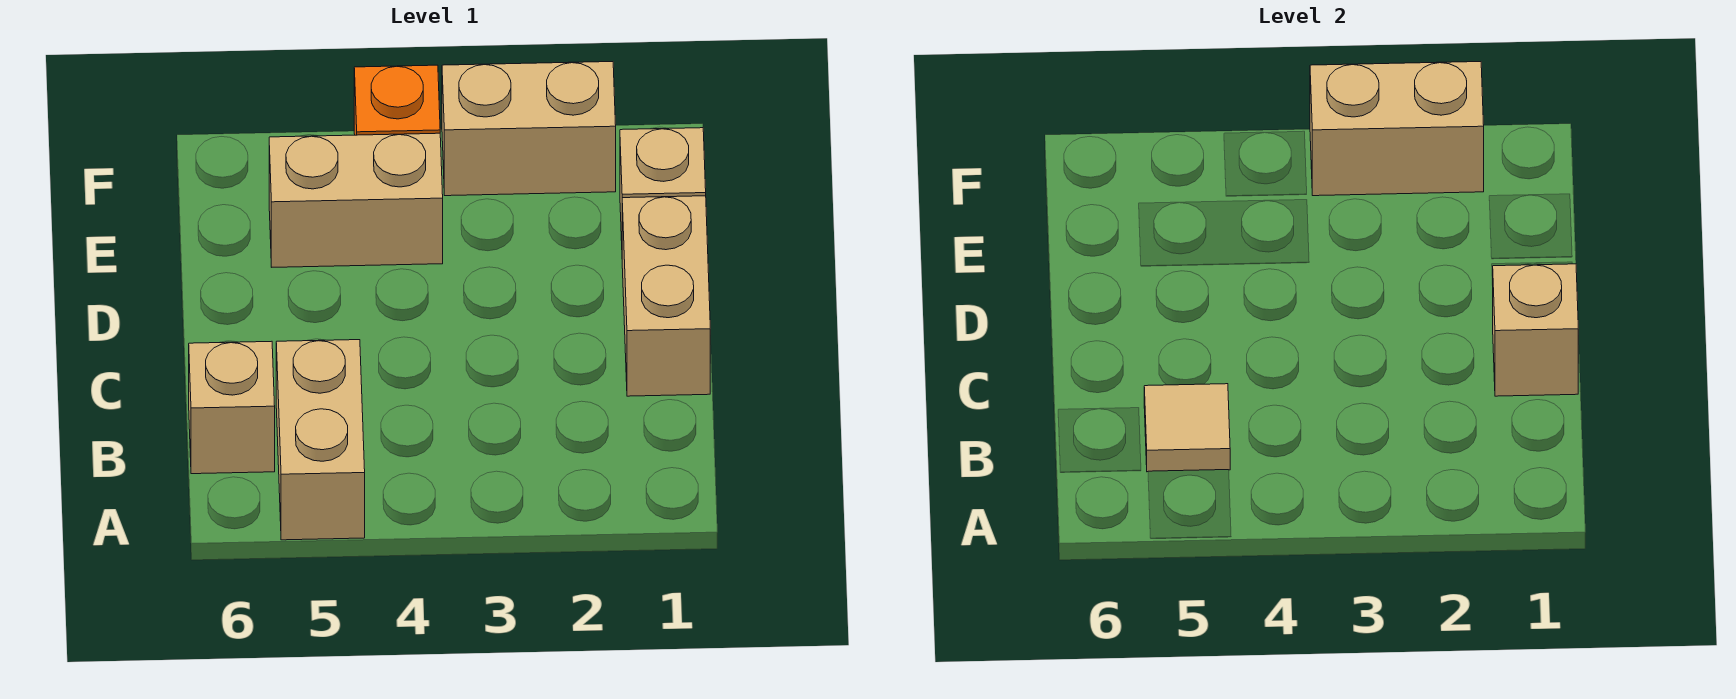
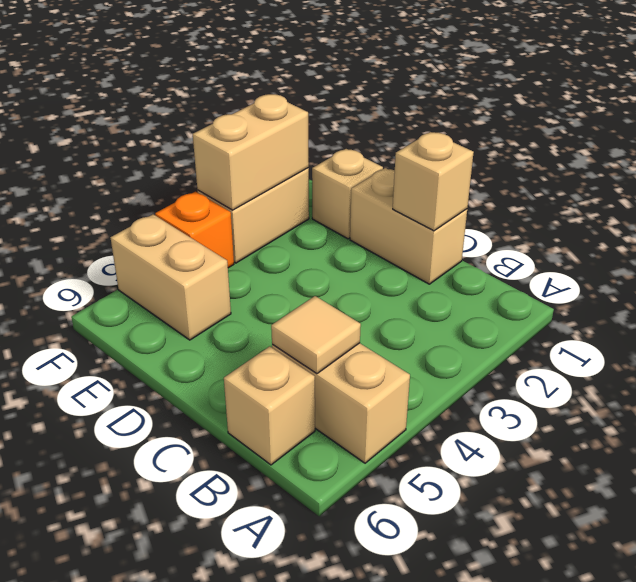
tan 1x2 brick [269,133,443,267] -> tan 1x2 brick turned to [110,214,231,340]

